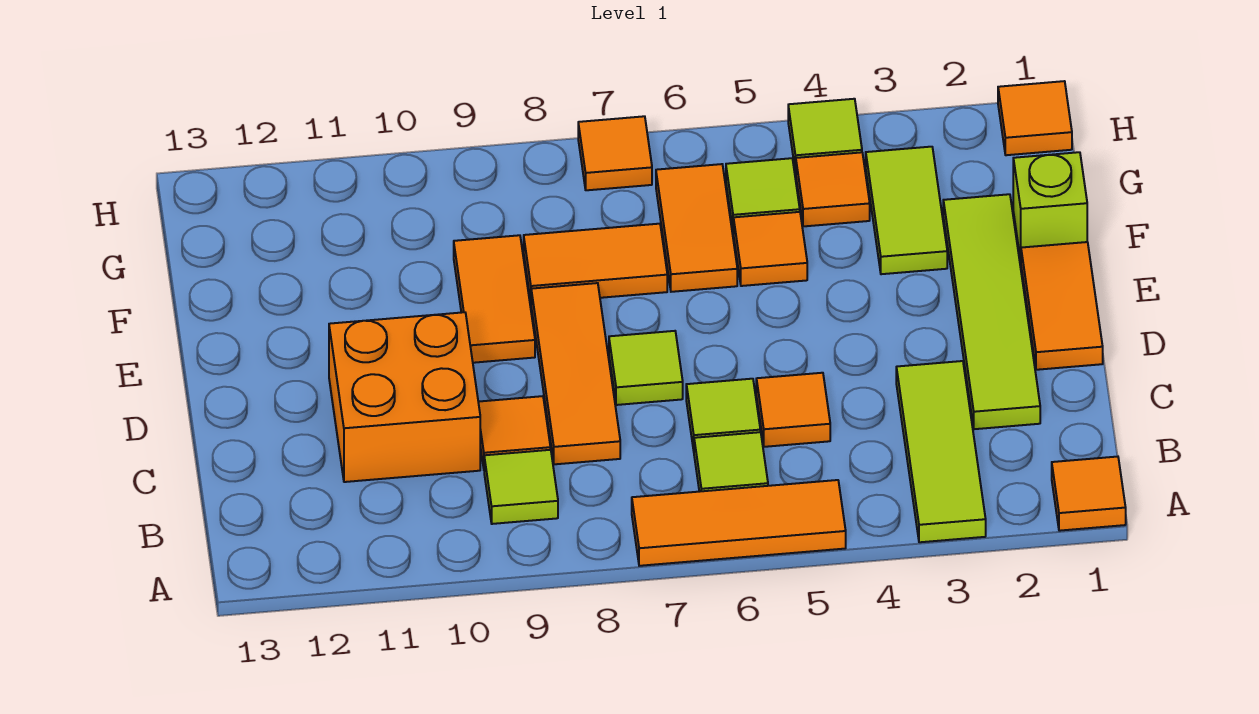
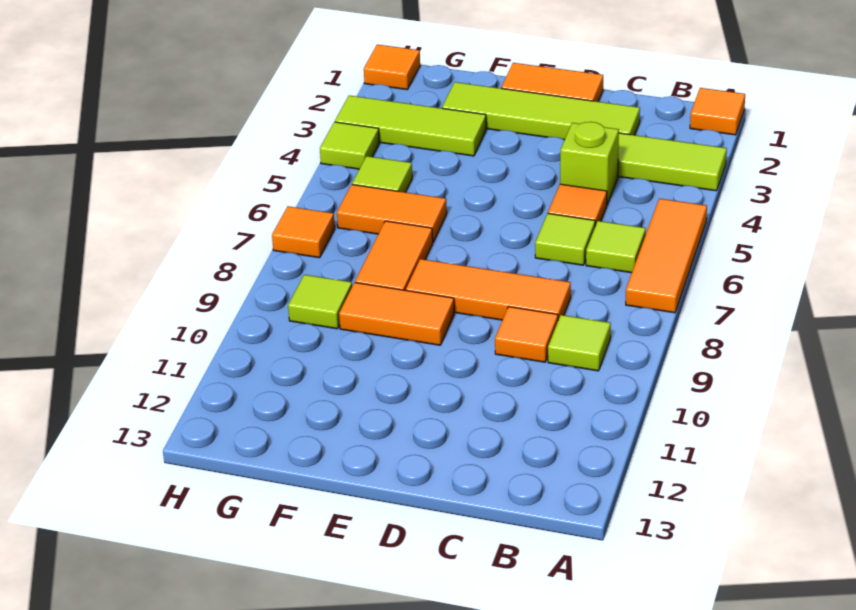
orange 2x2 brick [329,312,480,482] -> none
lime 1x1 tile [609,331,683,405] -> lime 1x1 tile moved to [288,275,352,329]
lime 1x1 brick [1013,152,1087,261] -> lime 1x1 brick moved to [560,122,619,204]
lime 1x2 tile [866,147,947,274] -> lime 1x3 tile [335,96,486,156]
orange 1x1 tile [734,212,807,286] -> none
orange 1x1 tile [796,152,870,226] -> none

